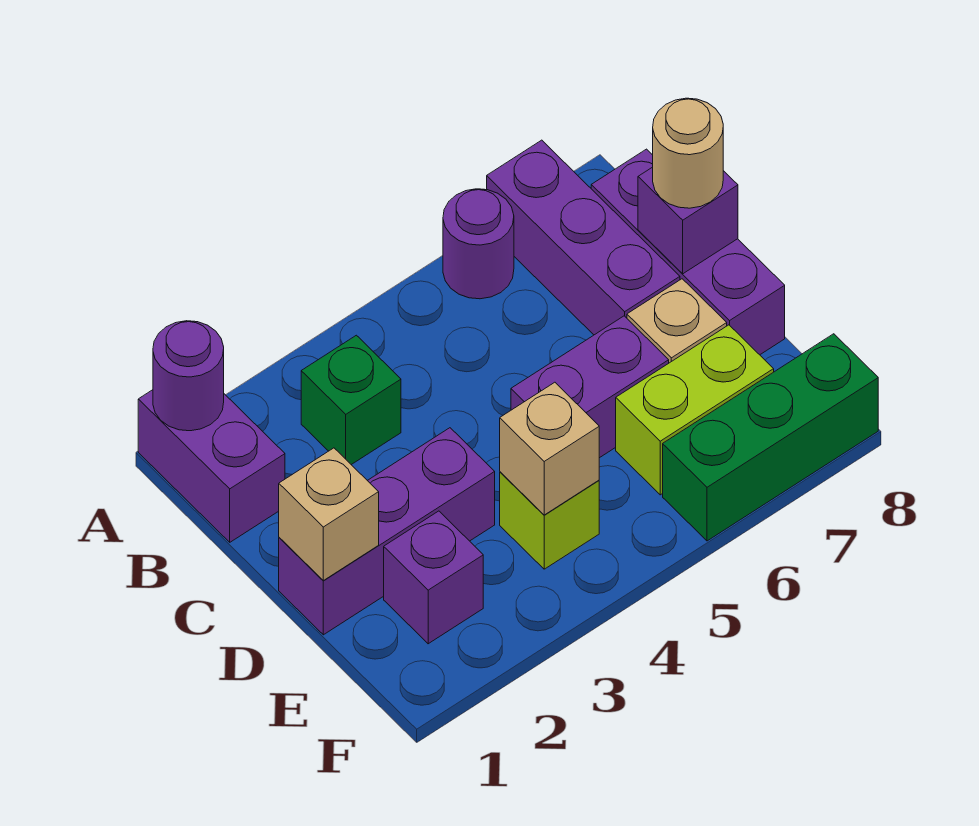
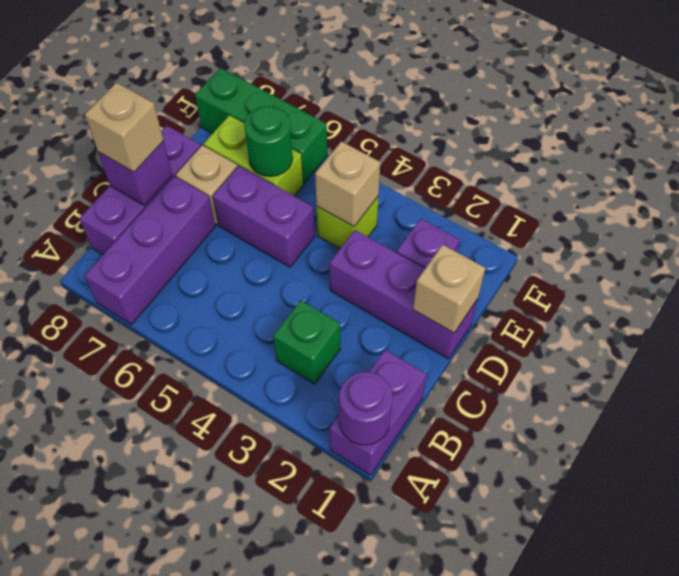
purple 1x1 round brick [443,189,514,299] -> none
tan 1x1 round brick [653,98,723,208] -> tan 1x1 brick [85,83,163,172]
none -> green 1x1 round brick [244,106,293,176]

